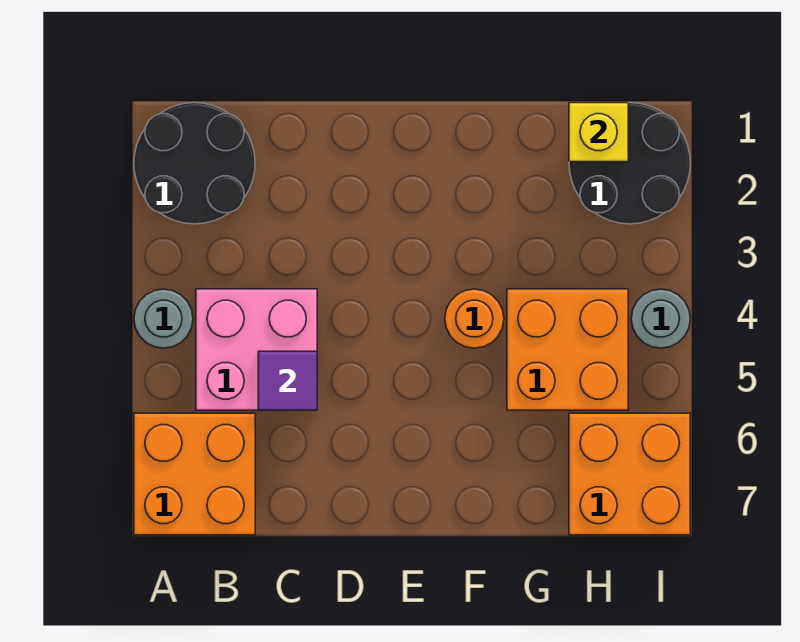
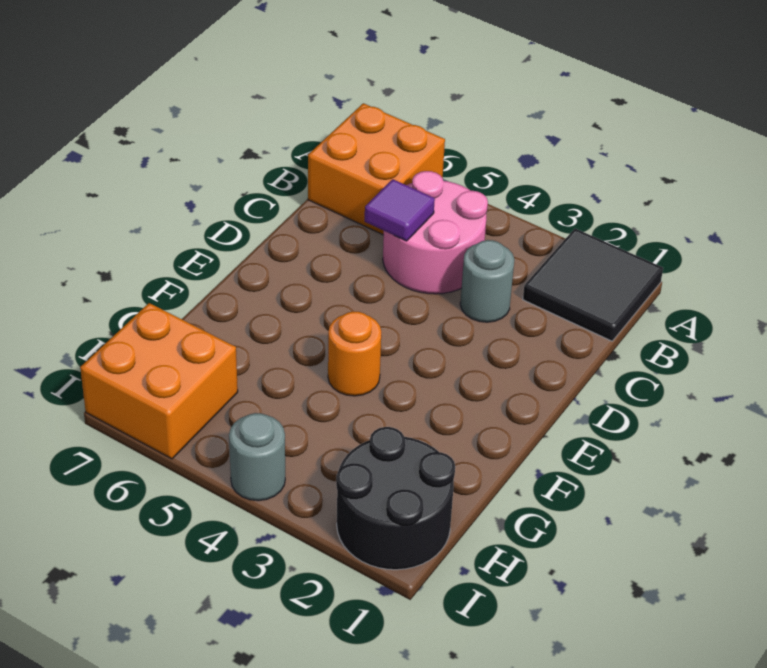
black 2x2 round brick [134,103,255,224] -> black 2x2 tile [523,229,663,341]
grey 1x1 round brick [134,289,193,348] -> grey 1x1 round brick moved to [460,240,514,322]
pink 2x2 brick [196,289,317,410] -> pink 2x2 round brick [383,171,488,294]
orange 2x2 brick [507,289,628,410] -> none
yellow 1x1 brick [569,103,628,162] -> none

